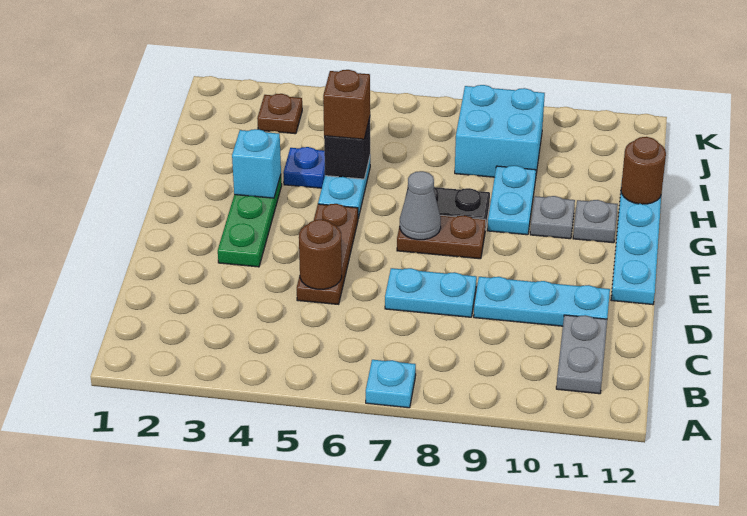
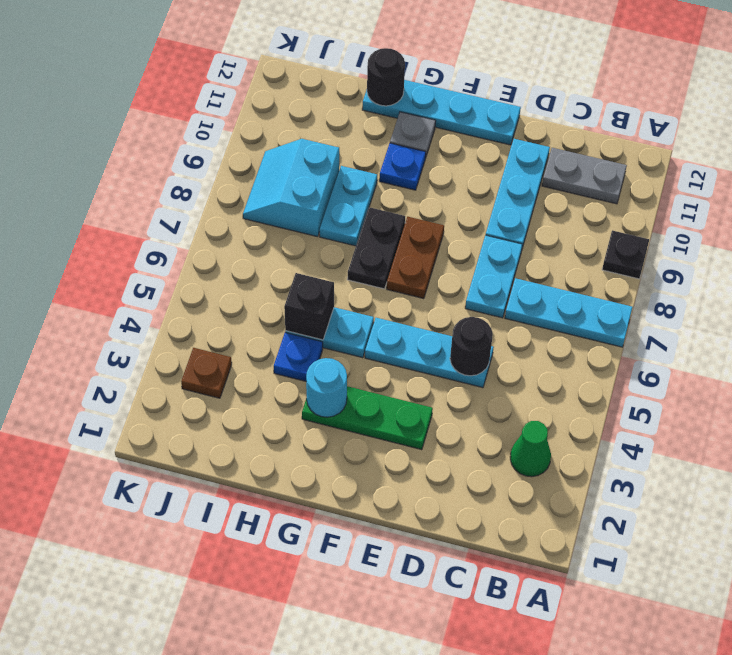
cyan 1x1 plate [366,360,416,408] -> cyan 1x3 plate [505,278,633,347]
none -> black 1x1 plate [602,230,649,279]
none -> green 1x1 cone [510,421,551,477]
brown 1x3 plate [297,204,358,304] -> cyan 1x3 plate [365,318,494,388]
brown 1x1 round brick [299,219,342,289] -> black 1x1 round brick [450,317,493,376]
grey 1x1 cone [400,171,441,240] -> none
cyan 1x1 brick [232,129,281,198] -> cyan 1x1 round brick [306,358,347,417]
cyan 1x2 plate [487,166,536,235] -> cyan 1x2 plate turned to [320,166,377,246]
grey 1x1 plate [530,196,575,239] -> blue 1x1 plate [379,143,426,190]
brown 1x1 brick [323,70,370,139] -> none
brown 1x1 round brick [621,137,666,204] -> black 1x1 round brick [367,48,405,106]
cyan 2x2 brick [455,85,545,180] -> cyan 2x2 slope [243,139,339,237]

